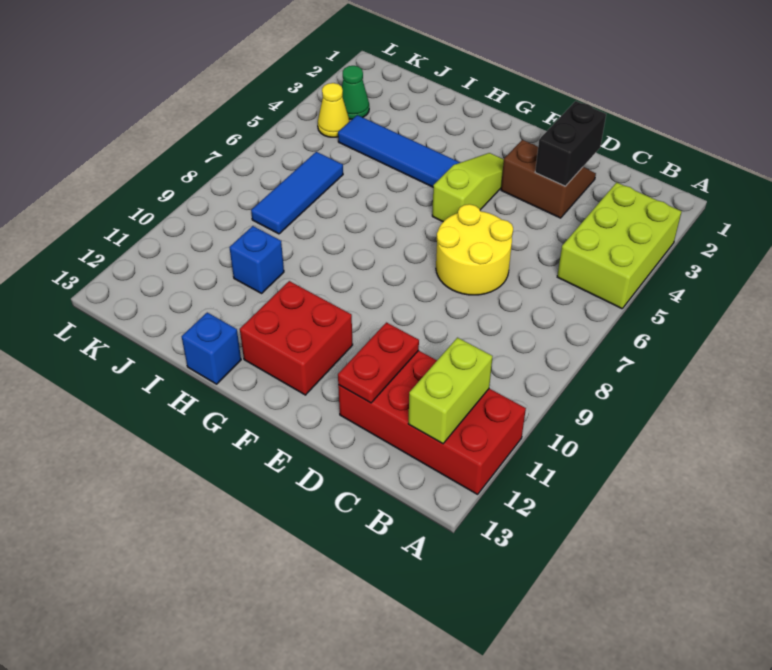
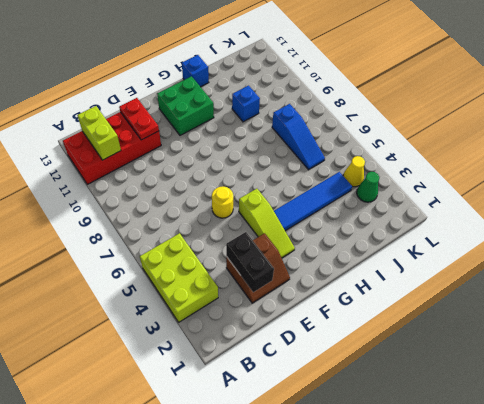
yellow 2x2 round brick [436,204,513,295] -> yellow 1x1 round brick [212,187,233,218]
red 2x2 brick [240,281,353,395] -> green 2x2 brick [157,76,214,135]
blue 1x3 tile [251,152,343,234] -> blue 1x3 slope [272,104,325,170]

